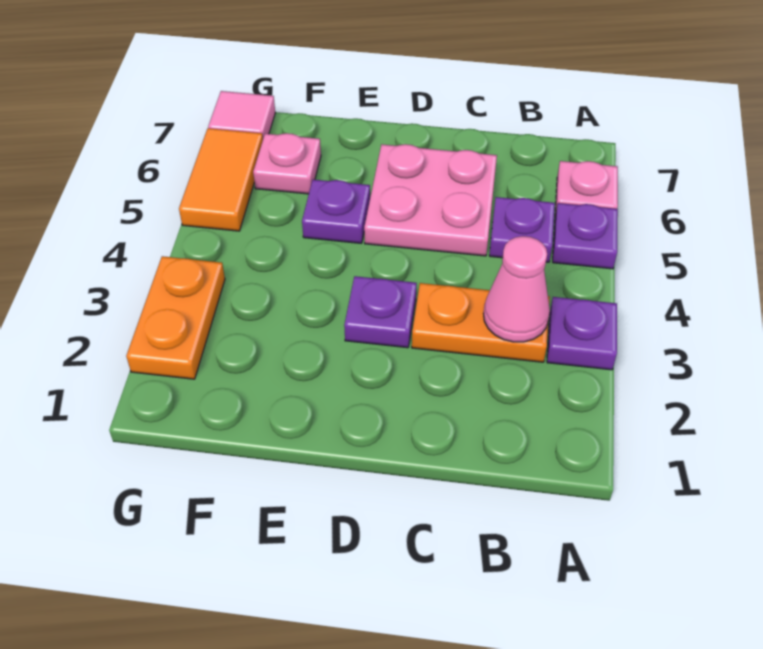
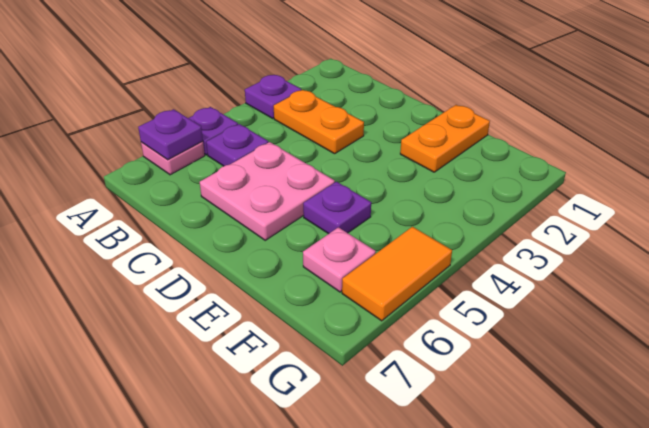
pink 1x1 cone [484,236,550,342] -> none
purple 1x1 plate [344,276,417,348] -> purple 1x1 plate moved to [138,109,203,160]
orange 1x2 plate [126,256,225,379] -> orange 1x2 plate moved to [400,105,490,172]
pink 1x1 tile [208,91,275,138] -> none

